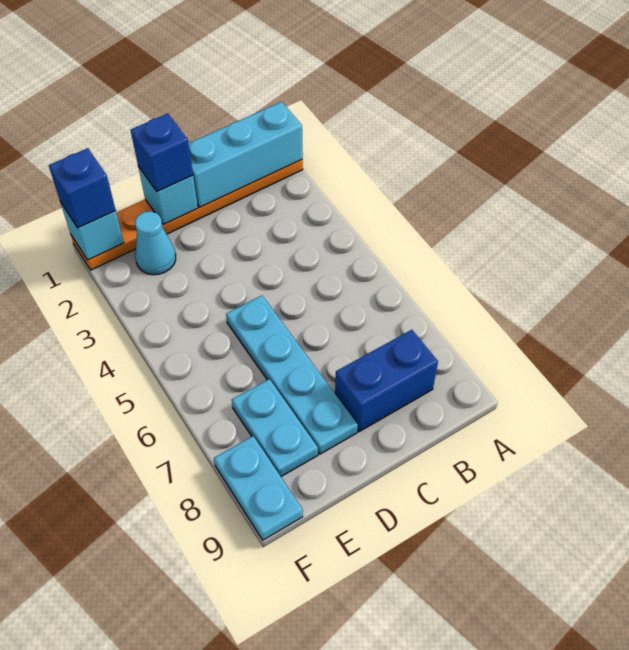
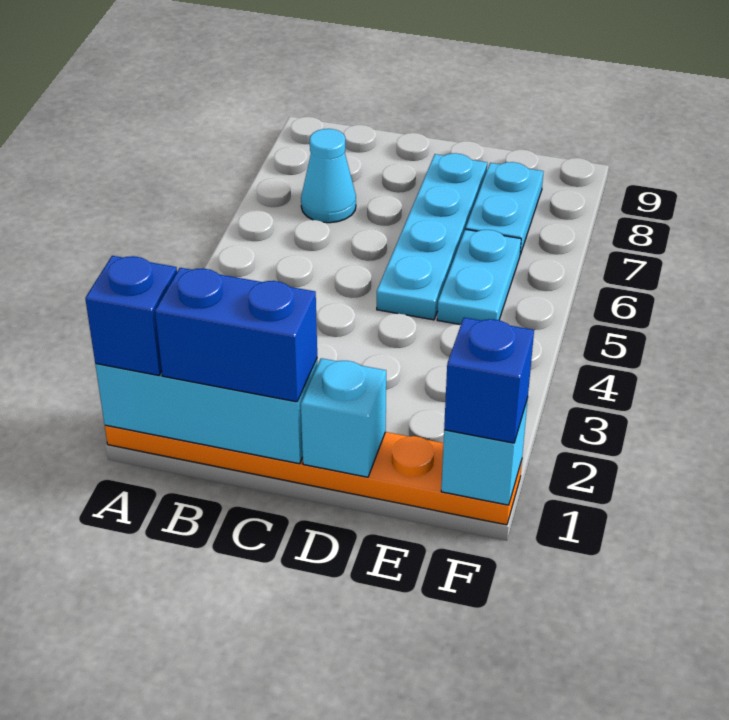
blue 1x2 brick [335,330,438,432] -> blue 1x2 brick moved to [155,268,317,402]
blue 1x1 brick [131,113,193,192] -> blue 1x1 brick moved to [85,256,177,375]
cyan 1x1 cone [135,212,176,275] -> cyan 1x1 cone moved to [301,129,356,223]
cyan 1x2 plate [214,436,303,540] -> cyan 1x2 plate moved to [437,229,521,325]

